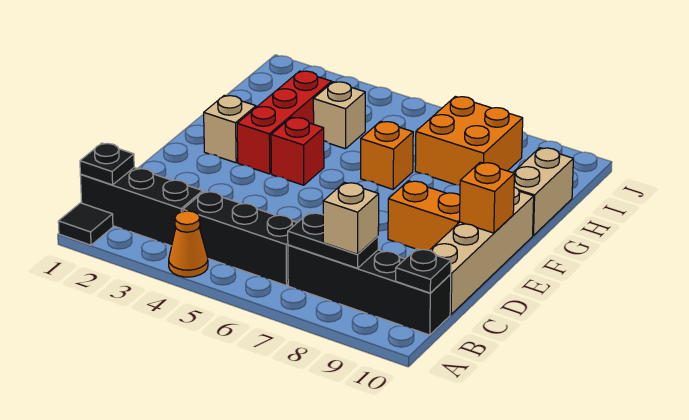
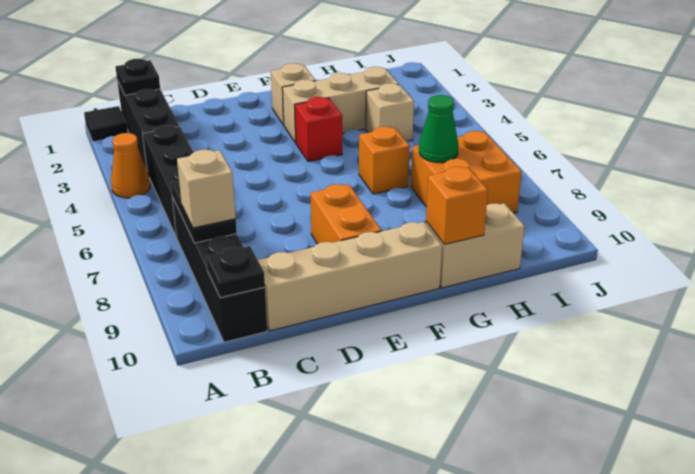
orange 1x1 brick [460,162,514,233] -> orange 1x1 brick moved to [426,167,488,244]
red 1x3 brick [237,71,332,174] -> tan 1x3 brick [282,67,399,143]
none -> green 1x1 cone [419,95,458,162]

